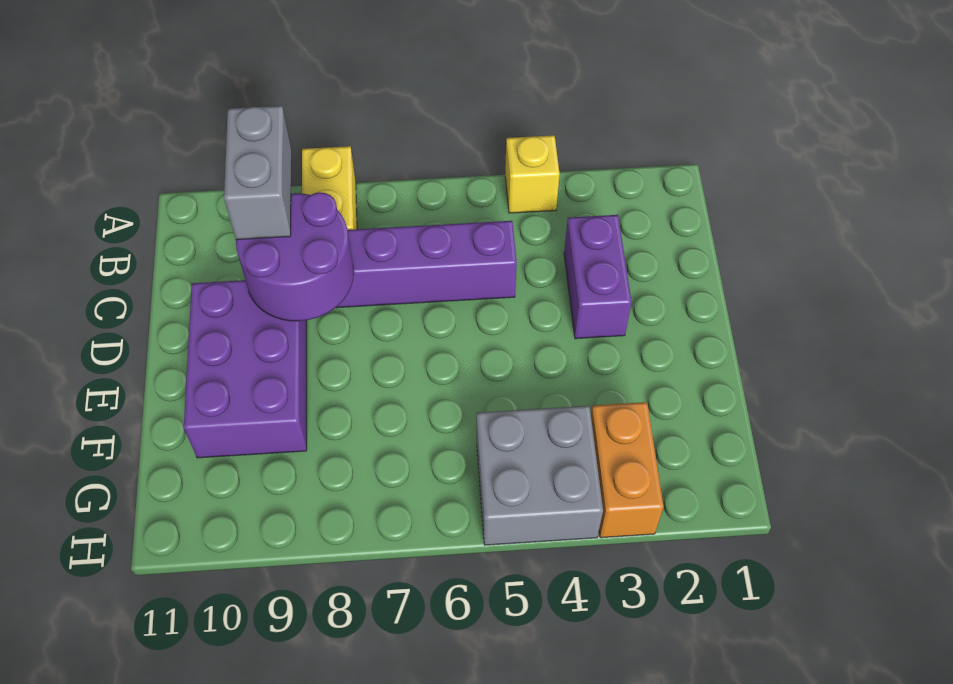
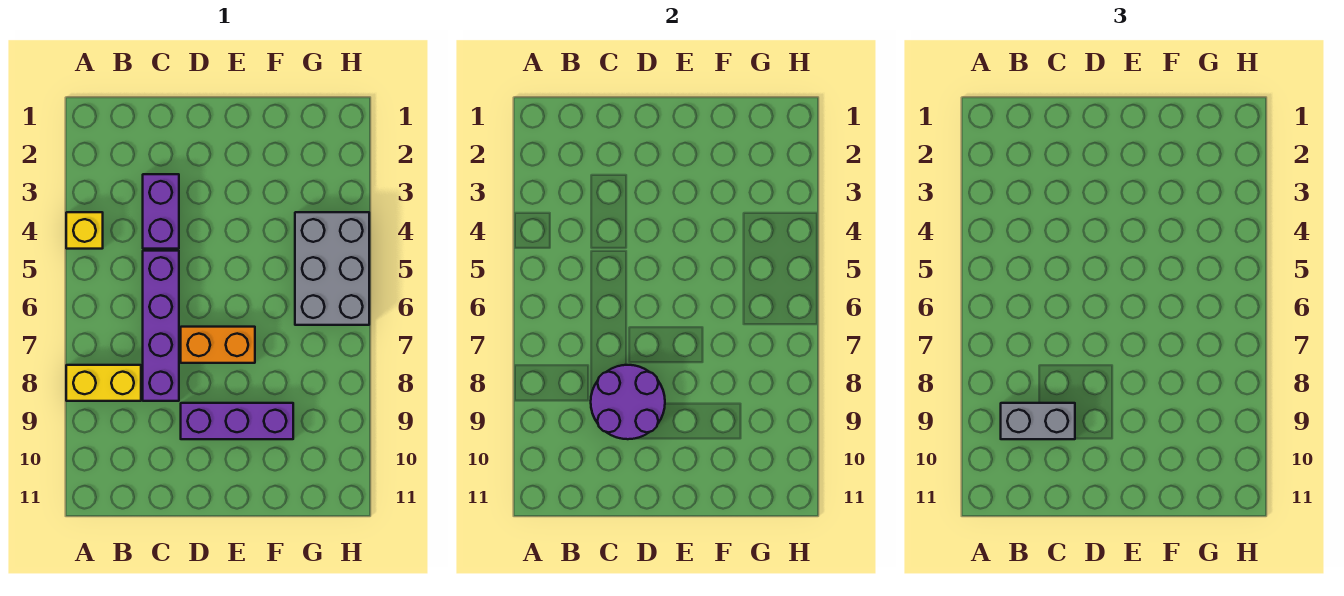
purple 1x2 brick [564,215,632,339] -> purple 1x2 brick turned to [143,174,179,249]
purple 2x3 brick [183,280,307,458] -> purple 1x3 brick [181,403,293,439]
orange 1x2 brick [591,402,664,538] -> orange 1x2 brick moved to [181,327,255,363]
grey 2x2 brick [477,406,603,545] -> grey 2x3 brick [295,212,369,325]

